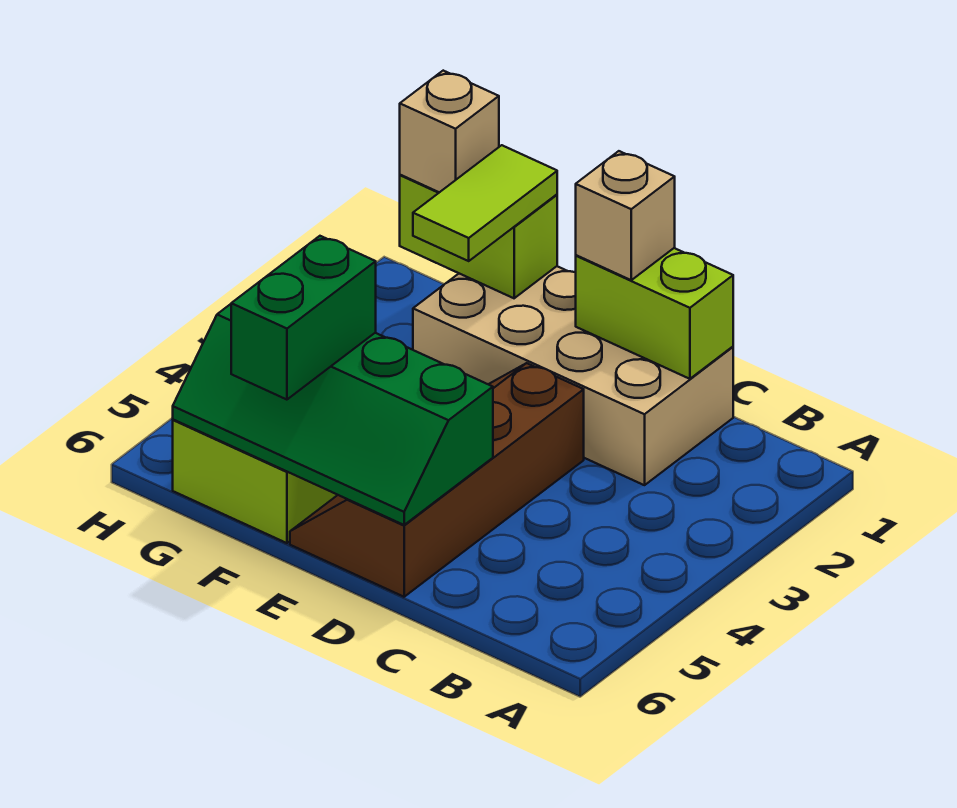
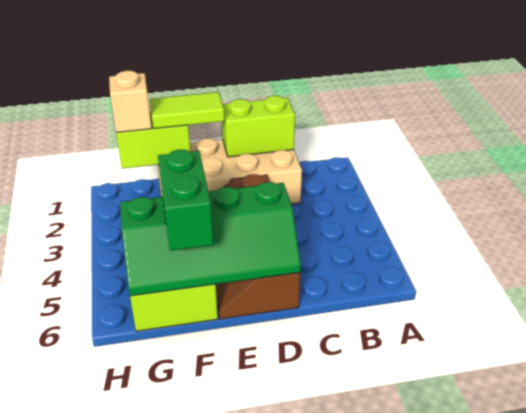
tan 1x1 brick [576,151,675,280] -> none
lime 1x2 tile [413,145,557,261] -> lime 1x2 tile turned to [150,92,224,129]

